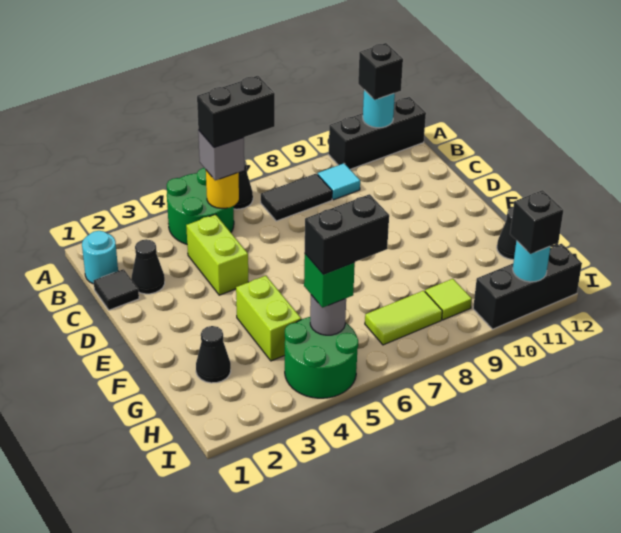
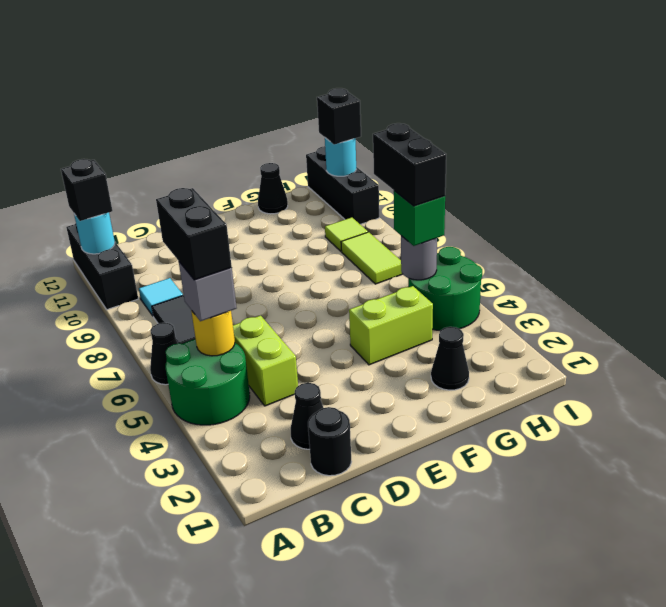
cyan 1x1 round brick [82,231,118,284] -> none
black 1x1 tile [94,269,139,310] -> black 1x1 round brick [308,407,352,476]
lime 1x2 brick [186,214,248,295] -> lime 1x2 brick turned to [233,315,298,406]

